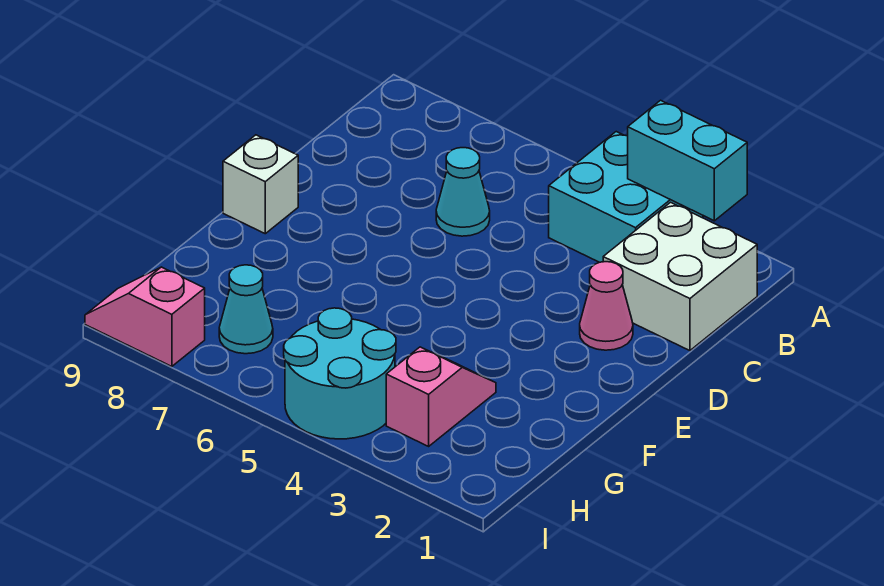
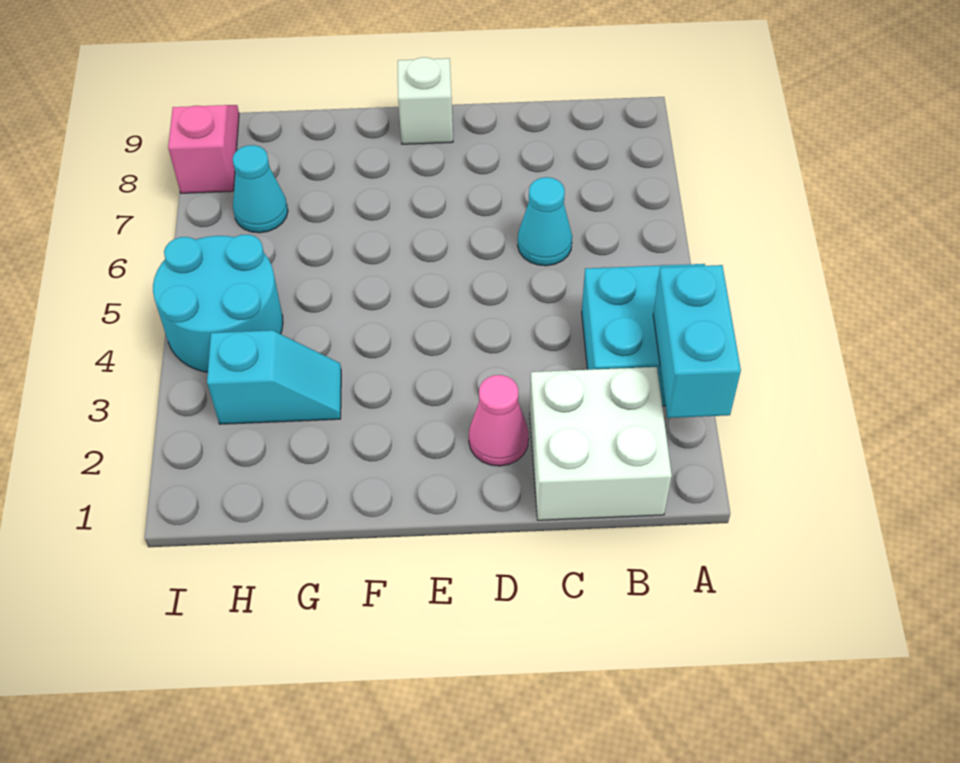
pink 1x2 slope [386,347,496,446] -> cyan 1x2 slope [207,330,341,424]

